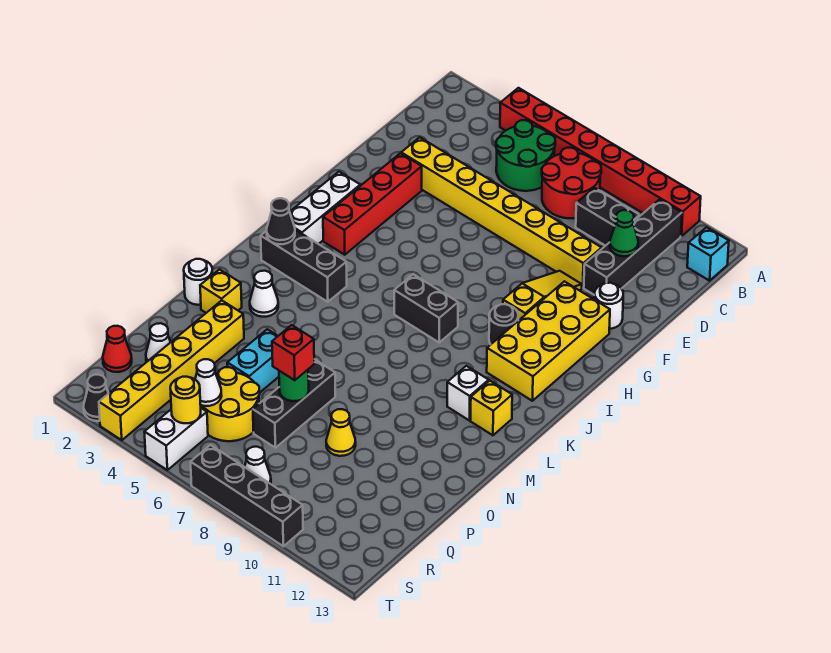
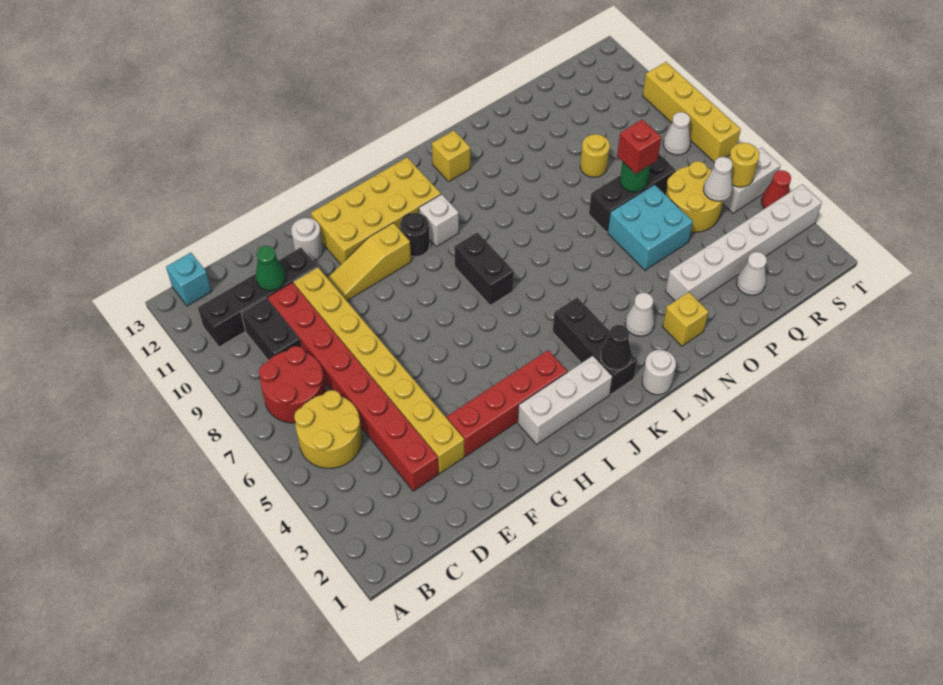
red 1x8 brick [500,88,701,236] -> red 1x8 brick moved to [268,283,438,491]
green 2x2 round brick [496,120,555,191] -> yellow 2x2 round brick [294,390,362,468]
white 1x1 brick [447,366,489,420] -> white 1x1 brick moved to [419,194,459,247]
white 1x1 round brick [184,259,213,305] -> white 1x1 round brick moved to [642,350,676,395]
yellow 1x6 brick [99,300,244,440] -> white 1x6 brick [665,184,822,301]
cyan 1x2 brick [227,329,279,392] -> cyan 2x2 brick [608,185,693,270]
yellow 1x1 cone [326,409,356,456] -> yellow 1x1 round brick [580,134,610,177]
red 1x1 cone [103,326,132,372] -> red 1x1 cone moved to [761,170,791,209]
black 1x1 cone [84,375,109,421] -> none
black 1x4 brick [191,445,303,546] -> yellow 1x4 brick [643,62,741,163]

